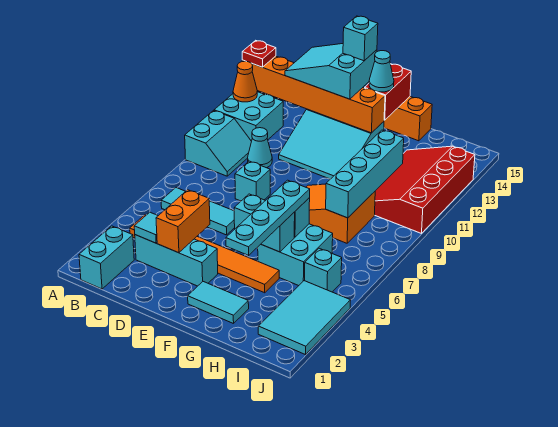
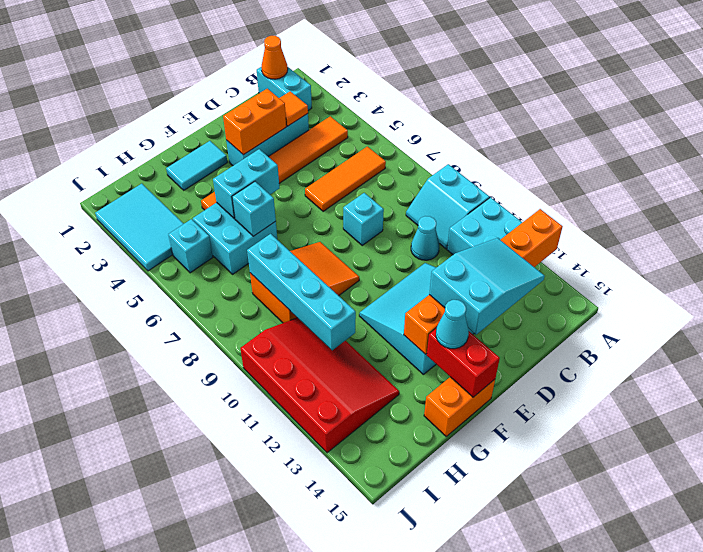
orange 1x1 cone [233,61,257,102] -> orange 1x1 cone moved to [261,36,288,79]
red 1x1 plate [242,40,276,67] -> none
cyan 1x3 tile [161,188,235,235] -> orange 1x3 tile [305,147,386,211]
cyan 1x1 tile [134,212,158,243] -> orange 1x1 tile [279,91,308,126]
orange 1x2 brick [156,190,210,253] -> orange 1x2 brick turned to [223,89,287,155]
cyan 1x1 brick [343,16,378,61] -> none
cyan 1x4 plate [226,180,310,255] -> none

